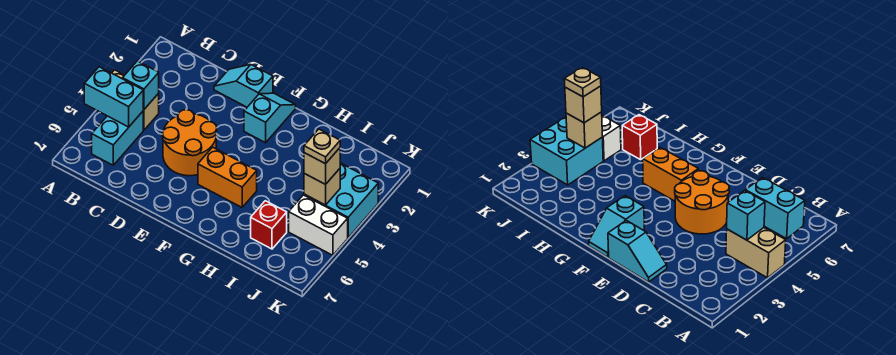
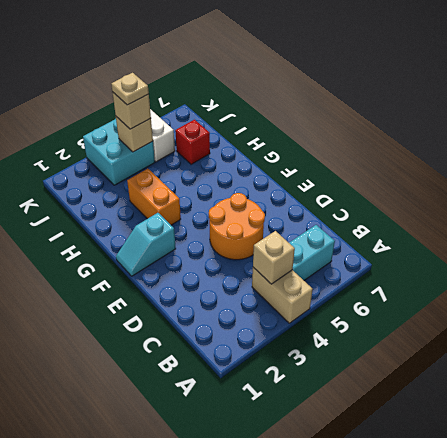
cyan 1x2 brick [84,67,143,127] -> none
cyan 1x1 brick [123,61,159,109] -> tan 1x1 brick [253,231,295,284]
cyan 1x2 slope [214,65,273,107] -> none
orange 1x2 brick [198,147,257,207] -> orange 1x2 brick moved to [127,168,181,225]

